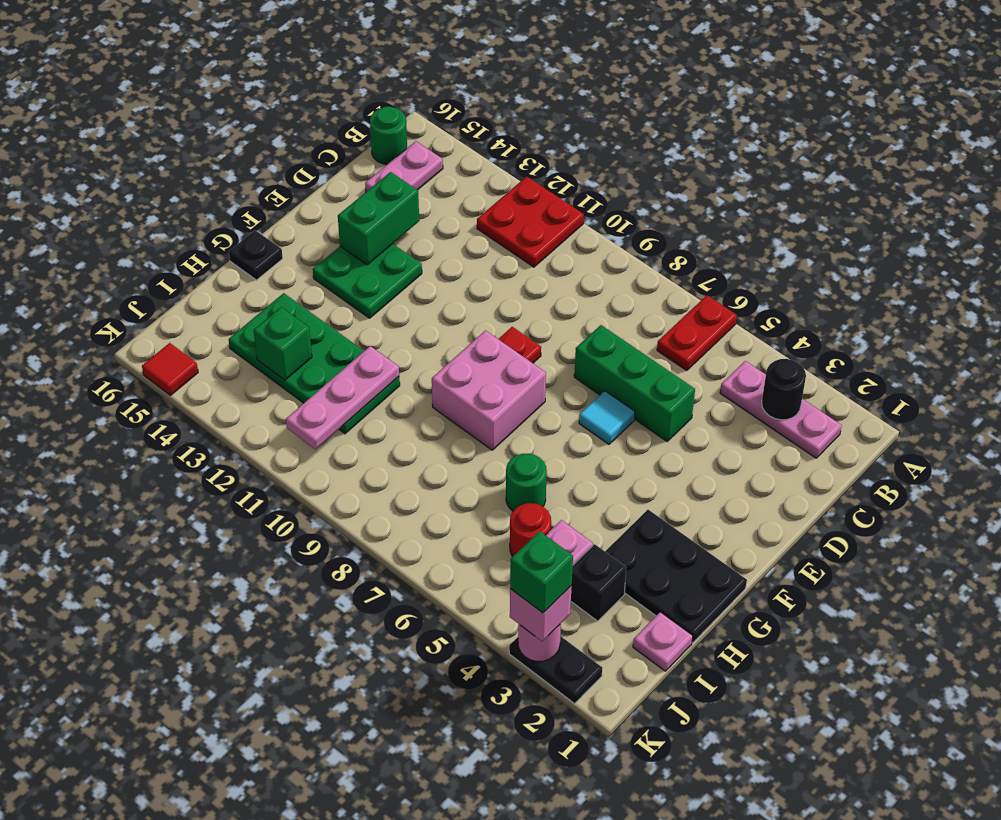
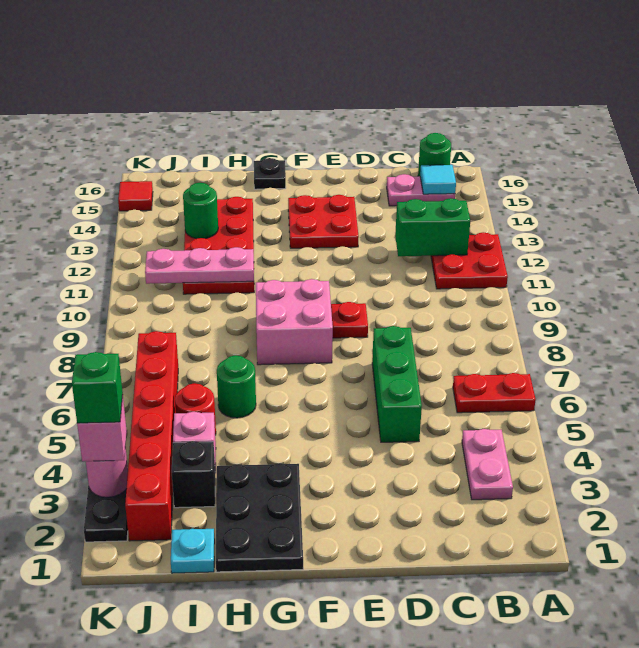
pink 1x3 plate [720,361,842,458] -> pink 1x2 plate [462,429,513,500]
black 1x1 round brick [762,359,806,420] -> none
green 1x2 brick [338,172,419,265] -> green 1x2 brick moved to [395,198,470,256]
cyan 1x1 tile [579,391,635,444] -> cyan 1x1 tile moved to [420,165,456,194]
green 2x2 plate [313,244,422,318] -> red 2x2 plate [288,195,359,248]
green 2x4 plate [229,293,400,434] -> red 2x4 plate [183,197,254,294]
pink 1x1 plate [633,612,693,671] -> cyan 1x1 plate [171,529,215,573]
green 1x1 brick [254,307,312,380] -> green 1x1 round brick [183,183,218,239]
none -> red 1x6 brick [125,331,178,541]

